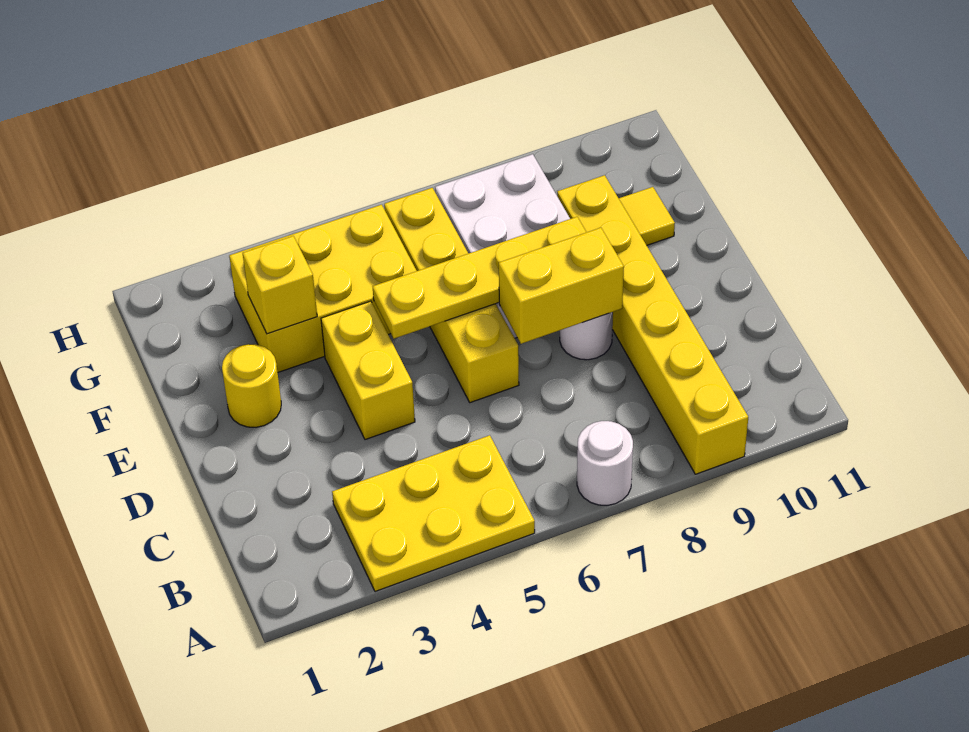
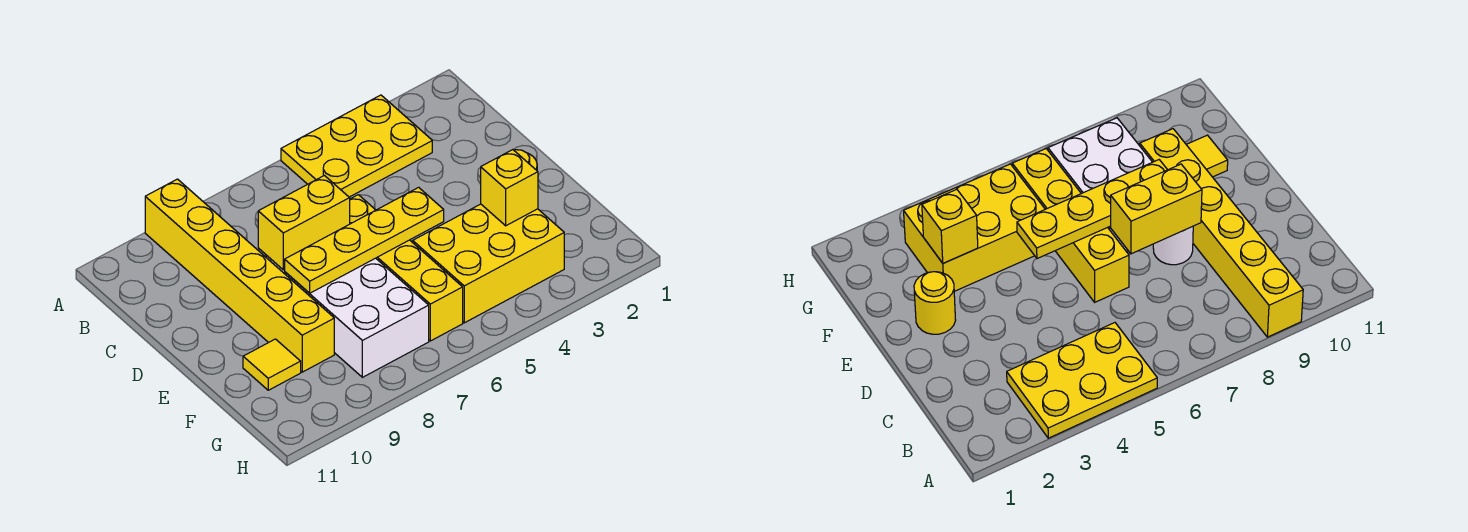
white 1x1 round brick [577,421,633,505] -> none
yellow 1x2 brick [321,301,415,440] -> none

